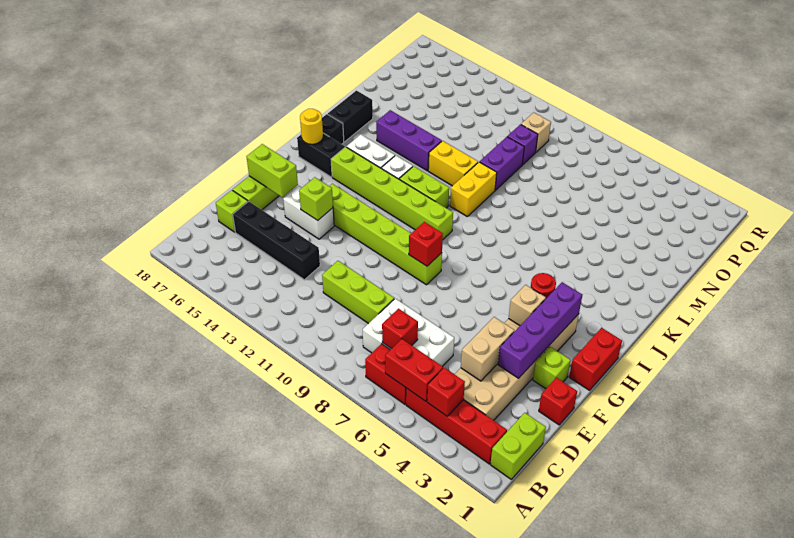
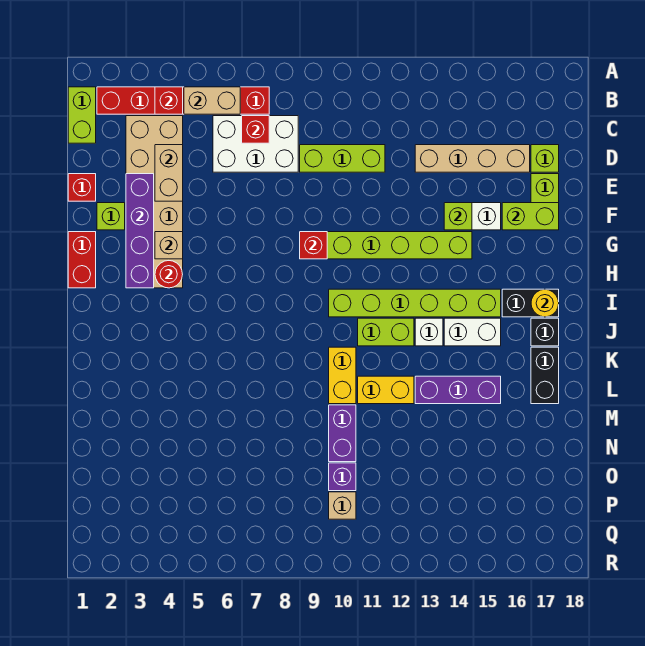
red 1x2 brick [385,339,443,401] -> tan 1x2 brick [184,87,240,114]
black 1x4 brick [233,201,320,280] -> tan 1x4 brick [415,145,530,172]

